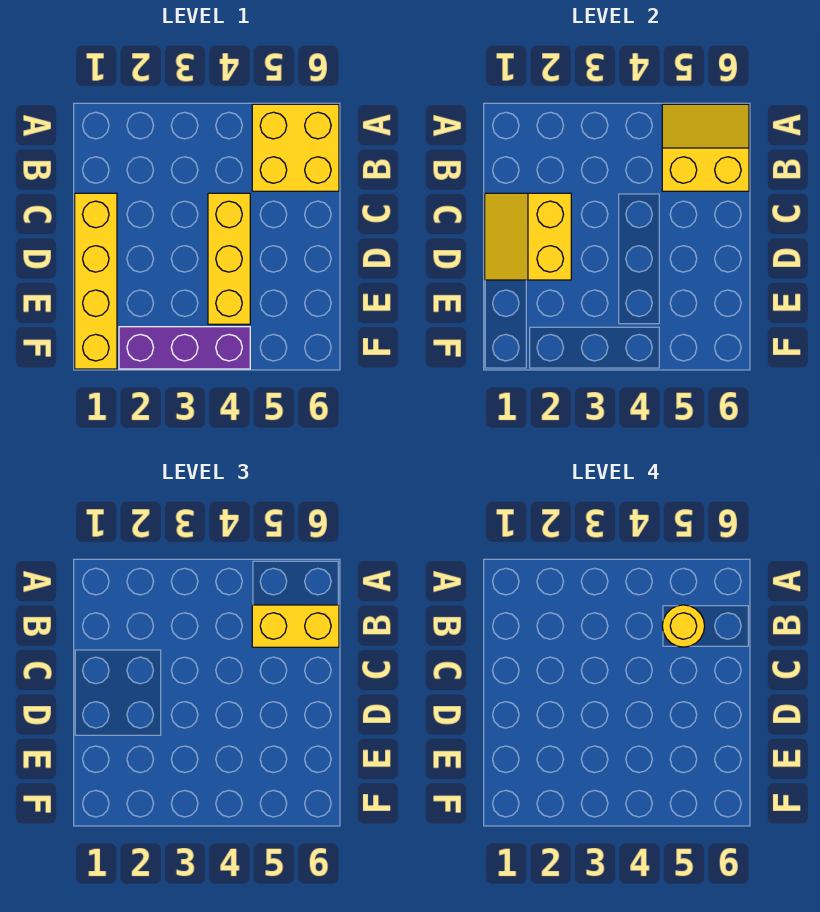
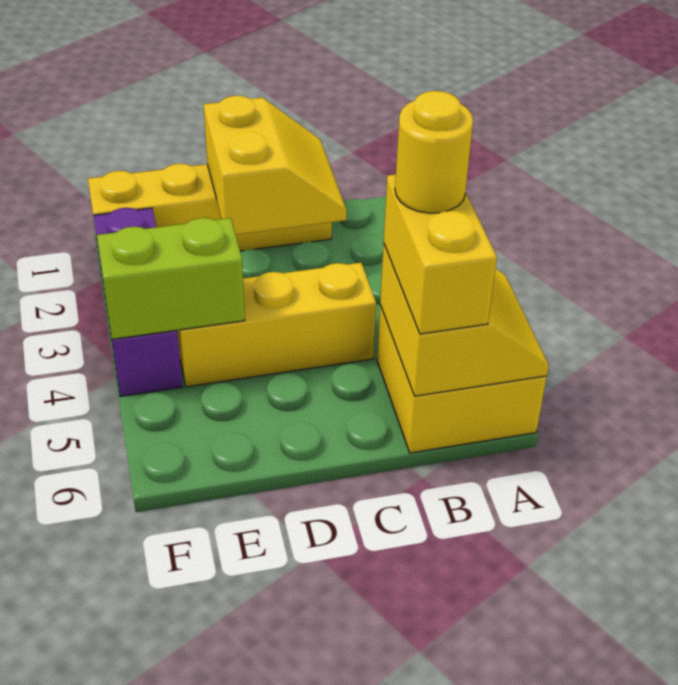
yellow 2x2 slope [485,193,571,280] -> yellow 2x2 slope turned to [204,96,346,234]
none -> lime 1x2 brick [97,218,245,339]

